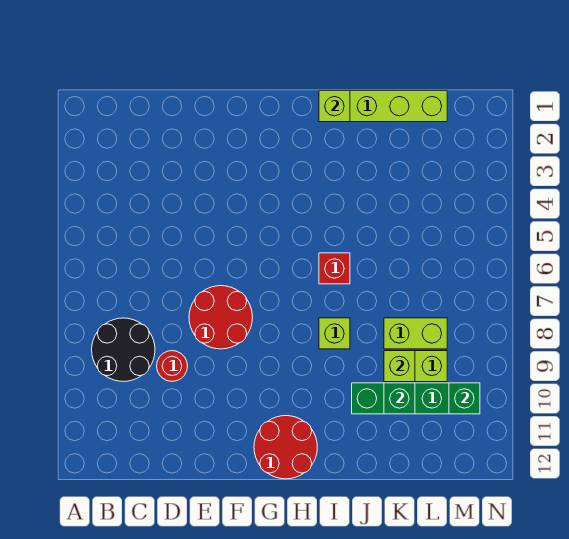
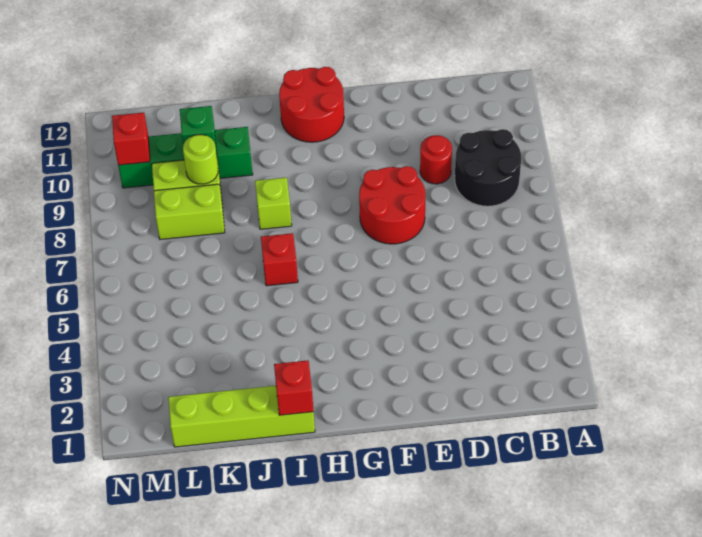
lime 1x1 brick [319,91,350,122] -> red 1x1 brick [274,360,313,415]
lime 1x1 brick [384,351,415,382] -> lime 1x1 round brick [183,135,218,184]
green 1x1 brick [449,383,480,414] -> red 1x1 brick [112,113,150,165]

